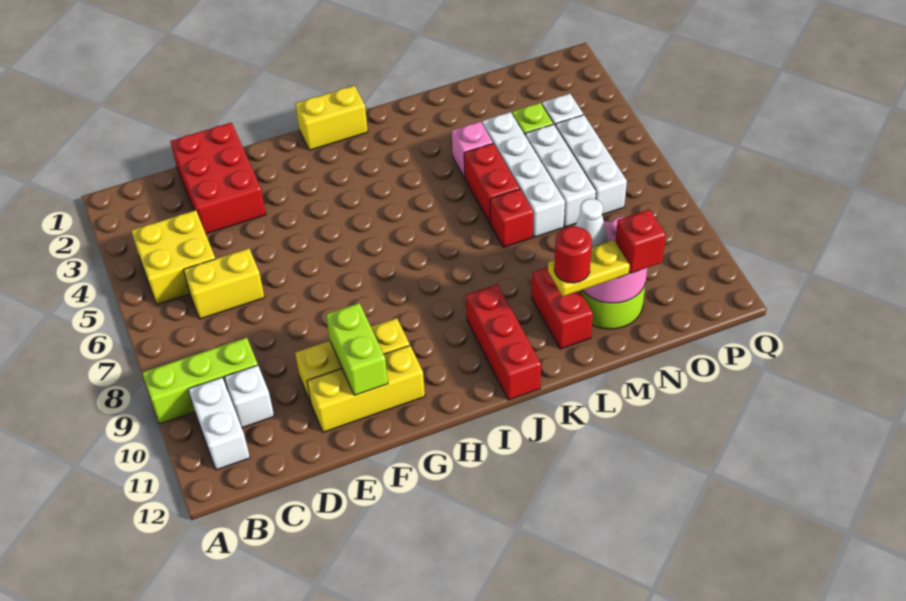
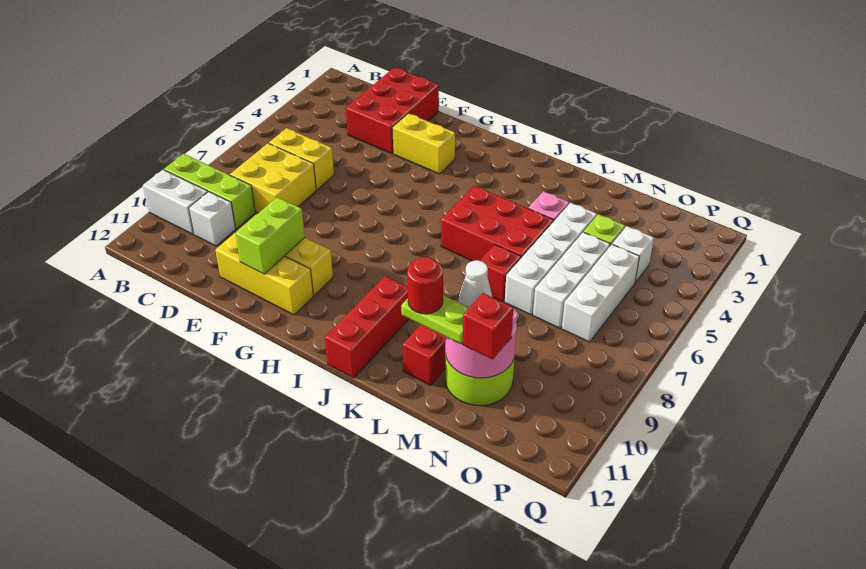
yellow 2x2 brick [131,210,215,304] -> yellow 2x2 brick moved to [230,143,316,213]
white 1x2 brick [188,377,250,470] -> white 1x2 brick turned to [143,170,208,234]
yellow 1x2 brick [295,86,368,150] -> yellow 1x2 brick moved to [392,113,455,174]
red 1x2 brick [464,144,520,223] -> red 2x3 brick [441,186,554,261]
yellow 1x2 plate [548,240,630,296] -> lime 1x2 plate [401,295,469,344]

